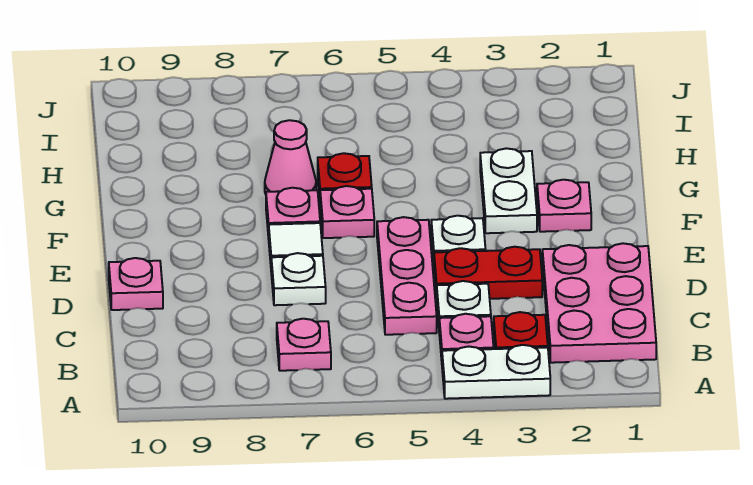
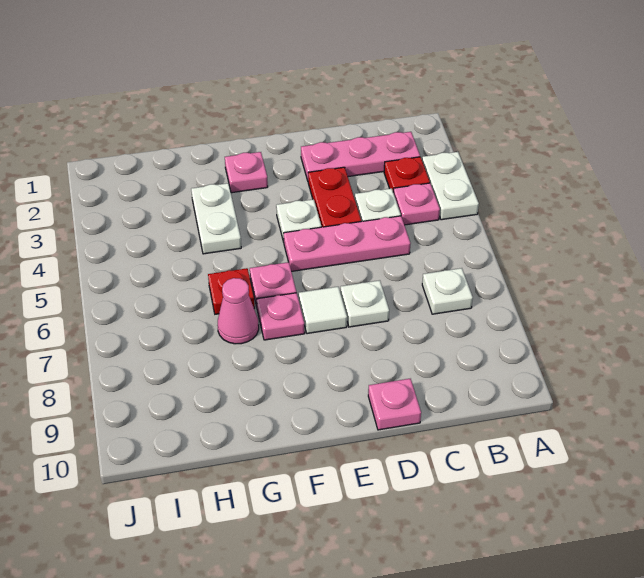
pink 2x3 plate [542,243,656,363] -> pink 1x3 plate [301,132,420,181]
pink 1x1 plate [277,319,331,371] -> white 1x1 plate [422,268,473,314]
white 1x2 plate [480,148,537,233] -> white 1x2 plate turned to [191,183,241,254]

